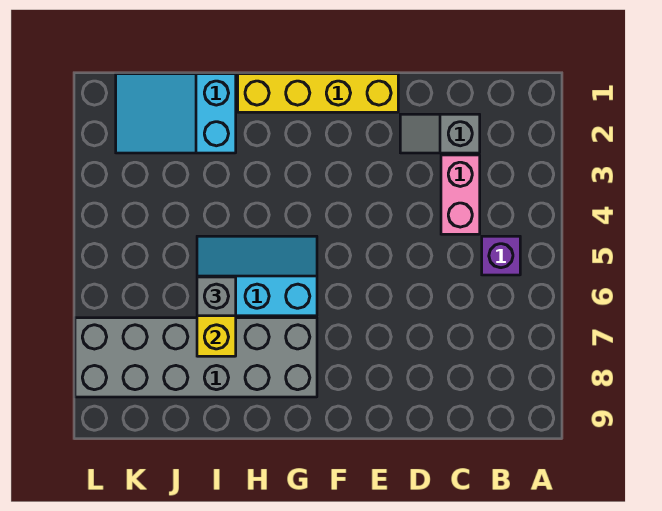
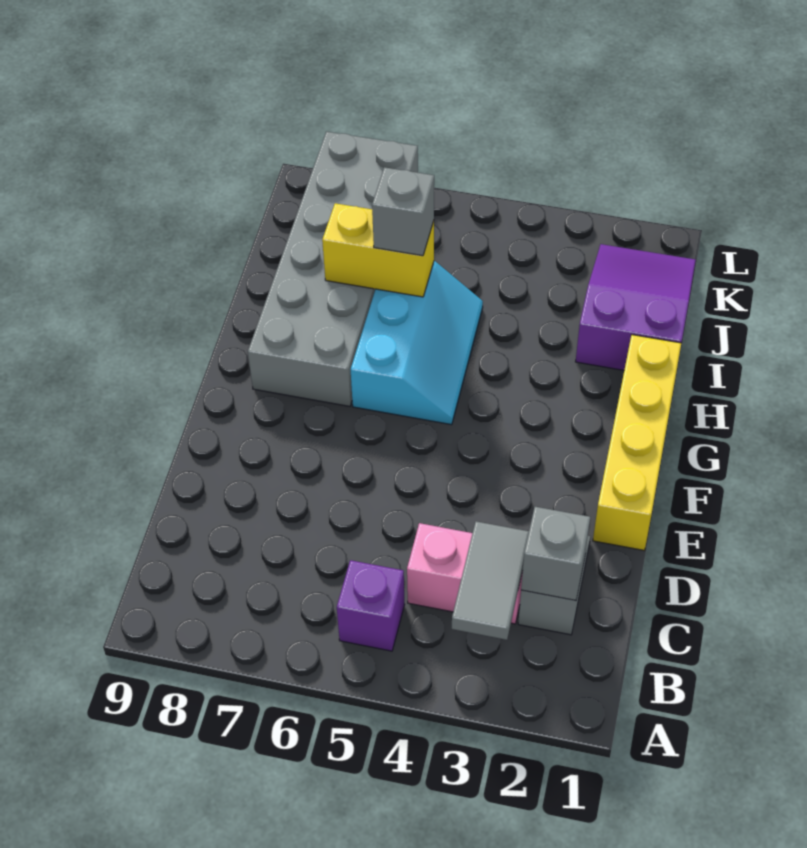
none -> grey 1x2 tile [452,521,529,640]
none -> grey 1x1 brick [521,507,590,601]
cyan 2x3 slope [116,74,236,153] -> purple 2x3 slope [576,244,696,370]

